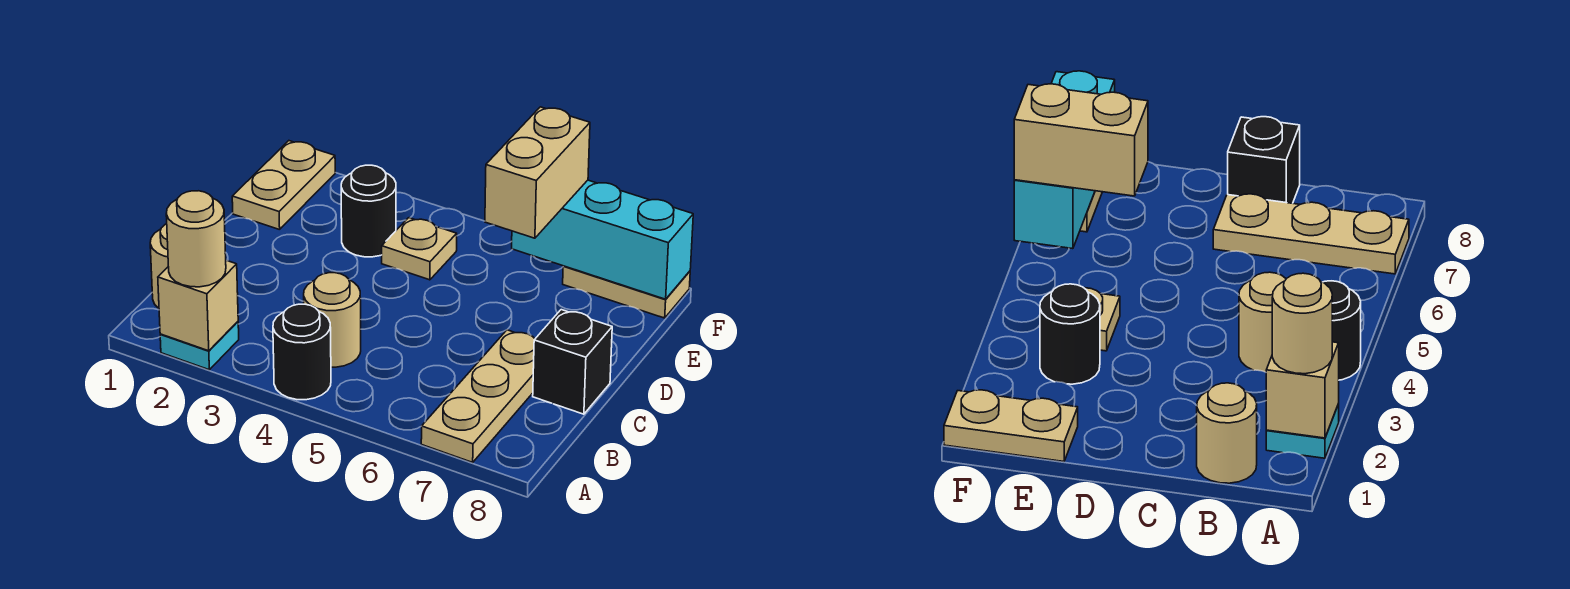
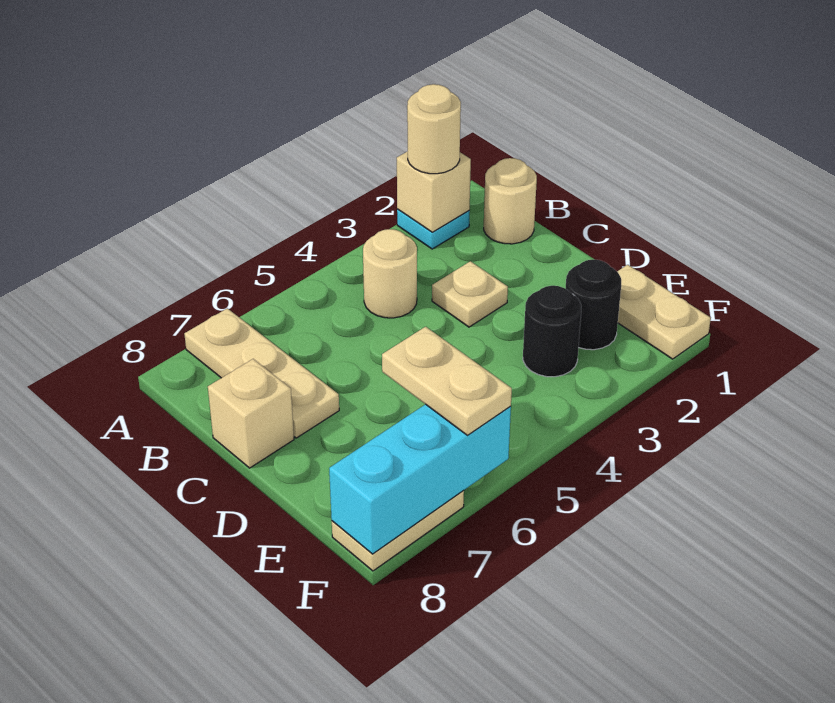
black 1x1 round brick [273,304,331,400] -> black 1x1 round brick moved to [566,260,621,350]
black 1x1 brick [533,310,612,414] -> tan 1x1 brick [208,359,294,468]
tan 1x1 plate [382,218,457,280] -> tan 1x1 plate moved to [432,261,508,327]
tan 1x2 brick [485,107,590,238] -> tan 1x2 plate [382,327,512,435]

